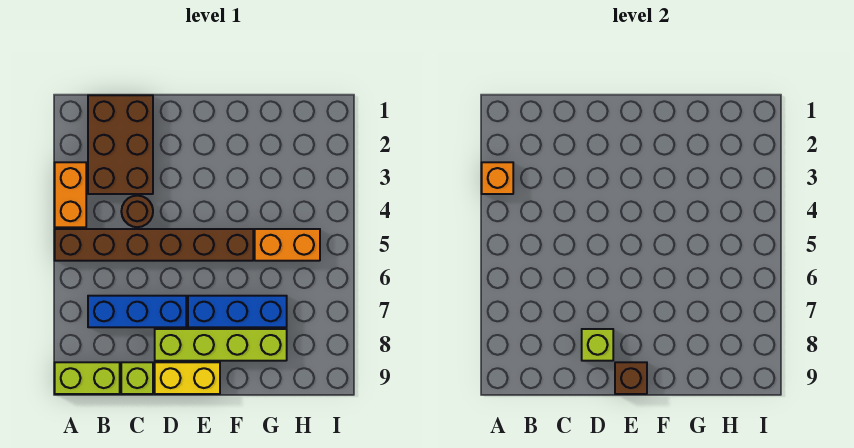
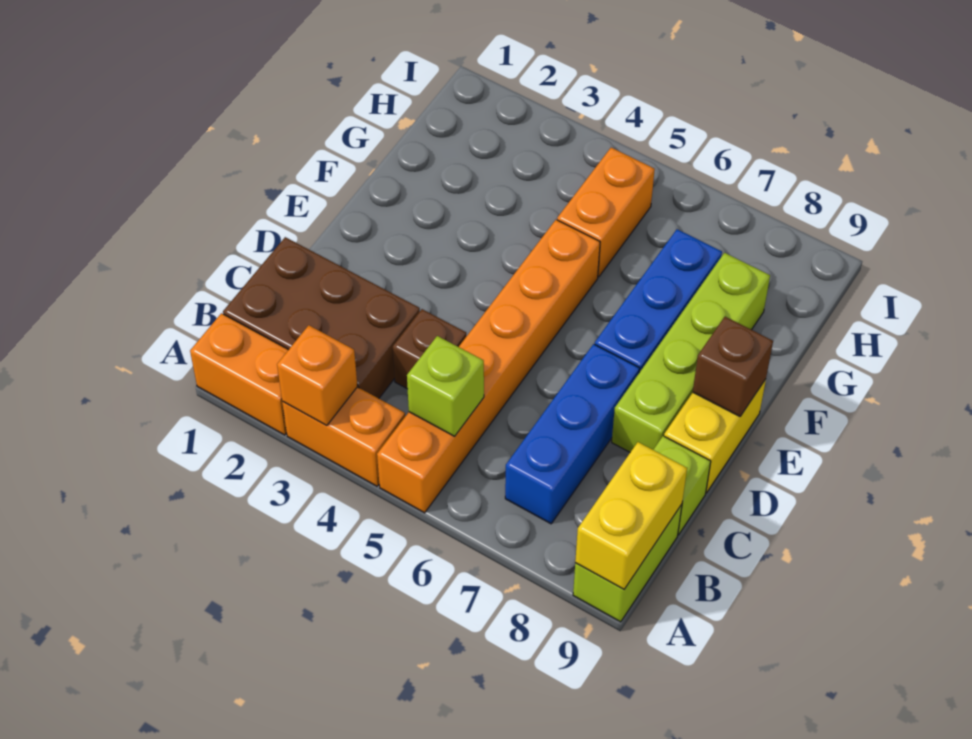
none -> orange 1x2 brick [190,313,288,435]
brown 1x6 brick [55,229,253,261] -> orange 1x6 brick [377,220,600,513]
none -> yellow 1x2 brick [575,442,687,589]
brown 1x1 round brick [121,196,153,227] -> brown 1x1 brick [393,309,466,389]
lime 1x1 brick [582,329,613,361] -> lime 1x1 brick moved to [407,336,484,436]

